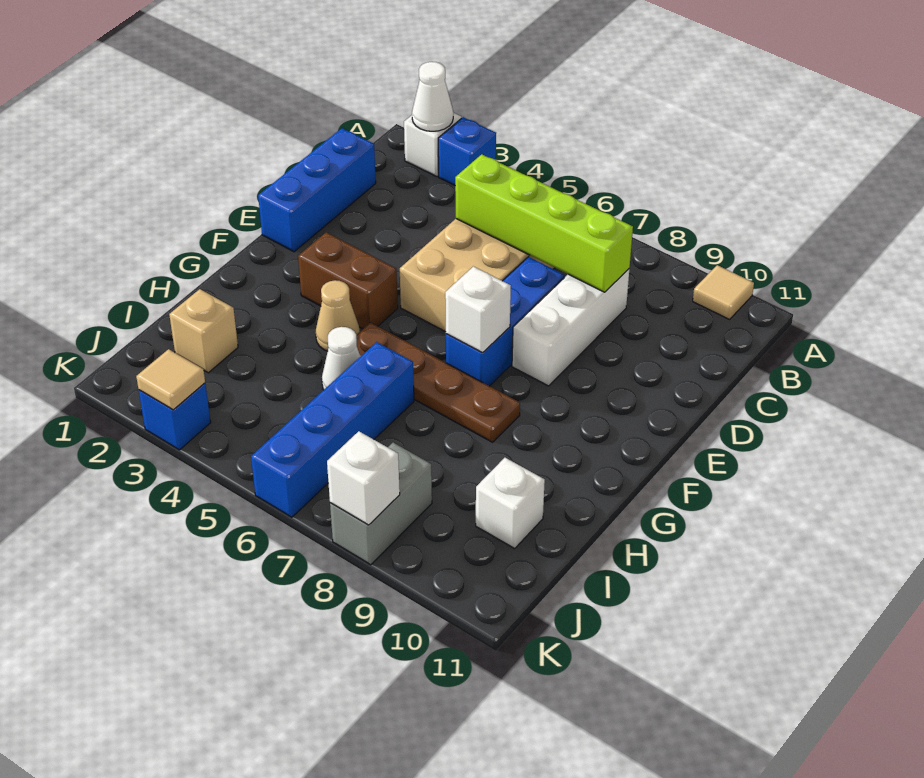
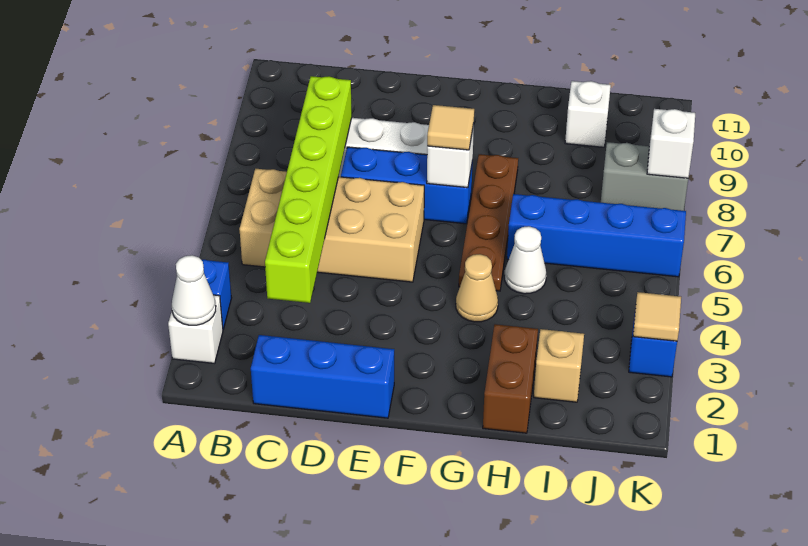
tan 1x1 tile [693,265,754,319] -> tan 1x1 tile moved to [427,105,474,150]
lime 1x4 brick [455,154,633,292] -> lime 1x6 brick [265,76,352,303]
brown 1x2 brick [298,232,398,329] -> brown 1x2 brick moved to [483,324,538,433]

